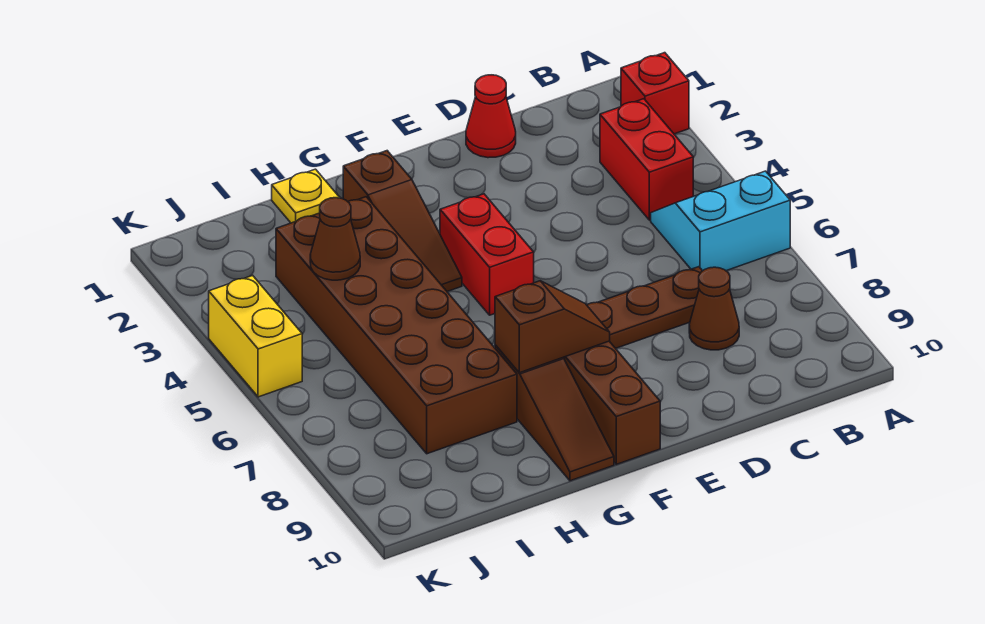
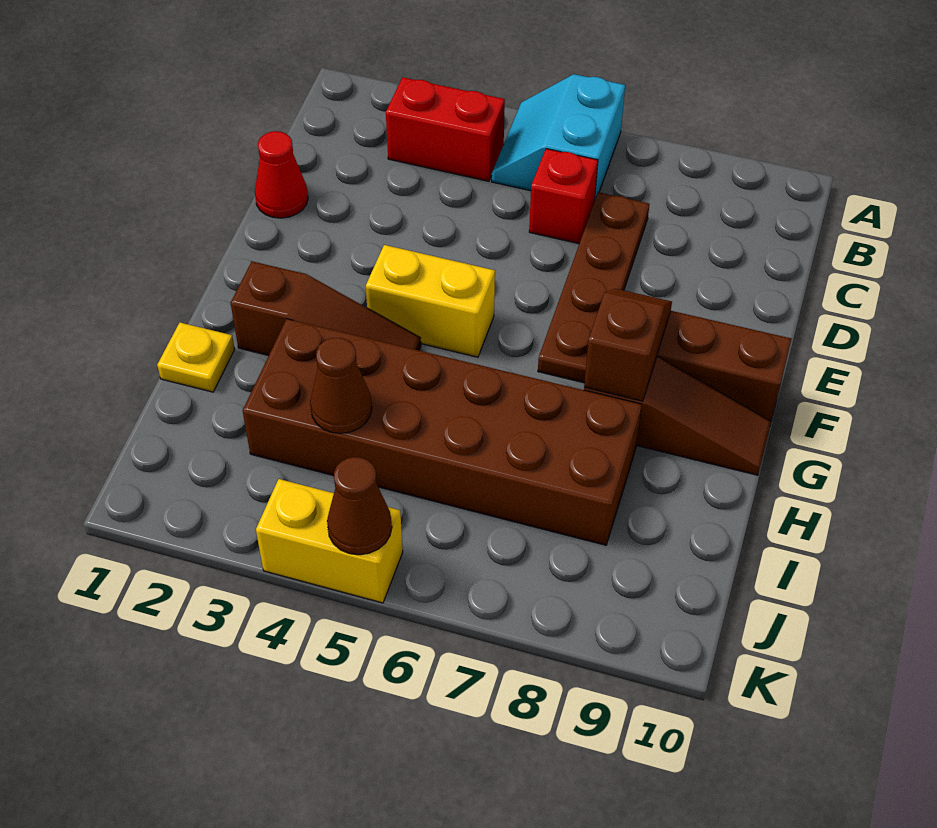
red 1x1 brick [621,53,689,134] -> red 1x1 brick moved to [529,149,598,244]
brown 1x1 cone [689,267,739,350] -> brown 1x1 cone moved to [327,457,392,555]
red 1x2 brick [440,194,534,315] -> yellow 1x2 brick [366,245,495,357]

